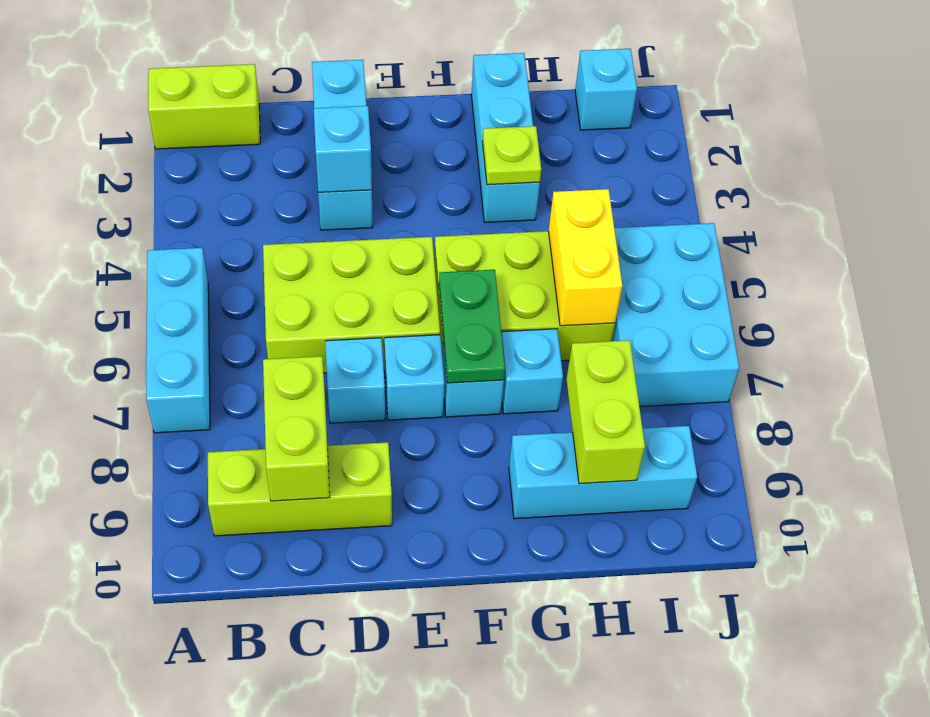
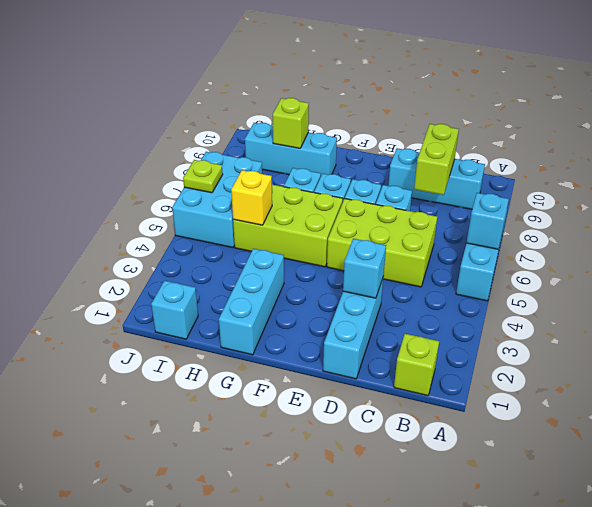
lime 1x2 brick [148,64,260,149] -> lime 1x1 brick [394,334,439,396]
none -> cyan 1x1 brick [467,193,509,249]
lime 1x3 brick [208,442,392,536] -> cyan 1x3 brick [388,148,485,209]
green 1x2 plate [439,270,505,383] -> none
lime 1x1 plate [482,126,541,185] -> lime 1x1 plate moved to [183,160,223,193]
yellow 1x2 brick [549,189,622,326] -> yellow 1x1 brick [231,170,272,225]
lime 1x2 brick [566,340,645,484] -> lime 1x1 brick [273,98,309,148]

